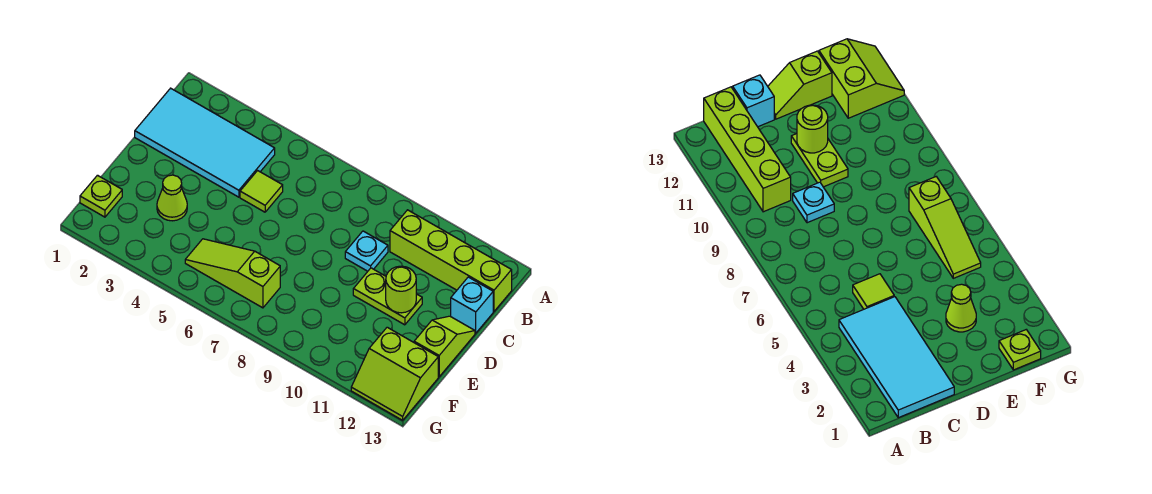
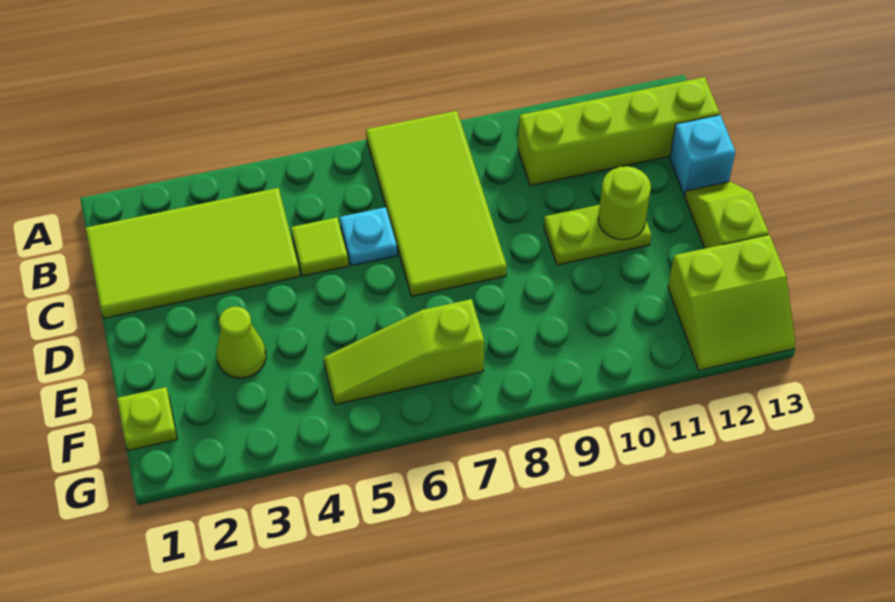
none -> lime 2x4 tile [366,111,507,296]
cyan 2x4 tile [135,88,275,197] -> lime 2x4 tile [86,188,300,318]
cyan 1x1 plate [345,231,388,271] -> cyan 1x1 plate moved to [340,207,397,266]

